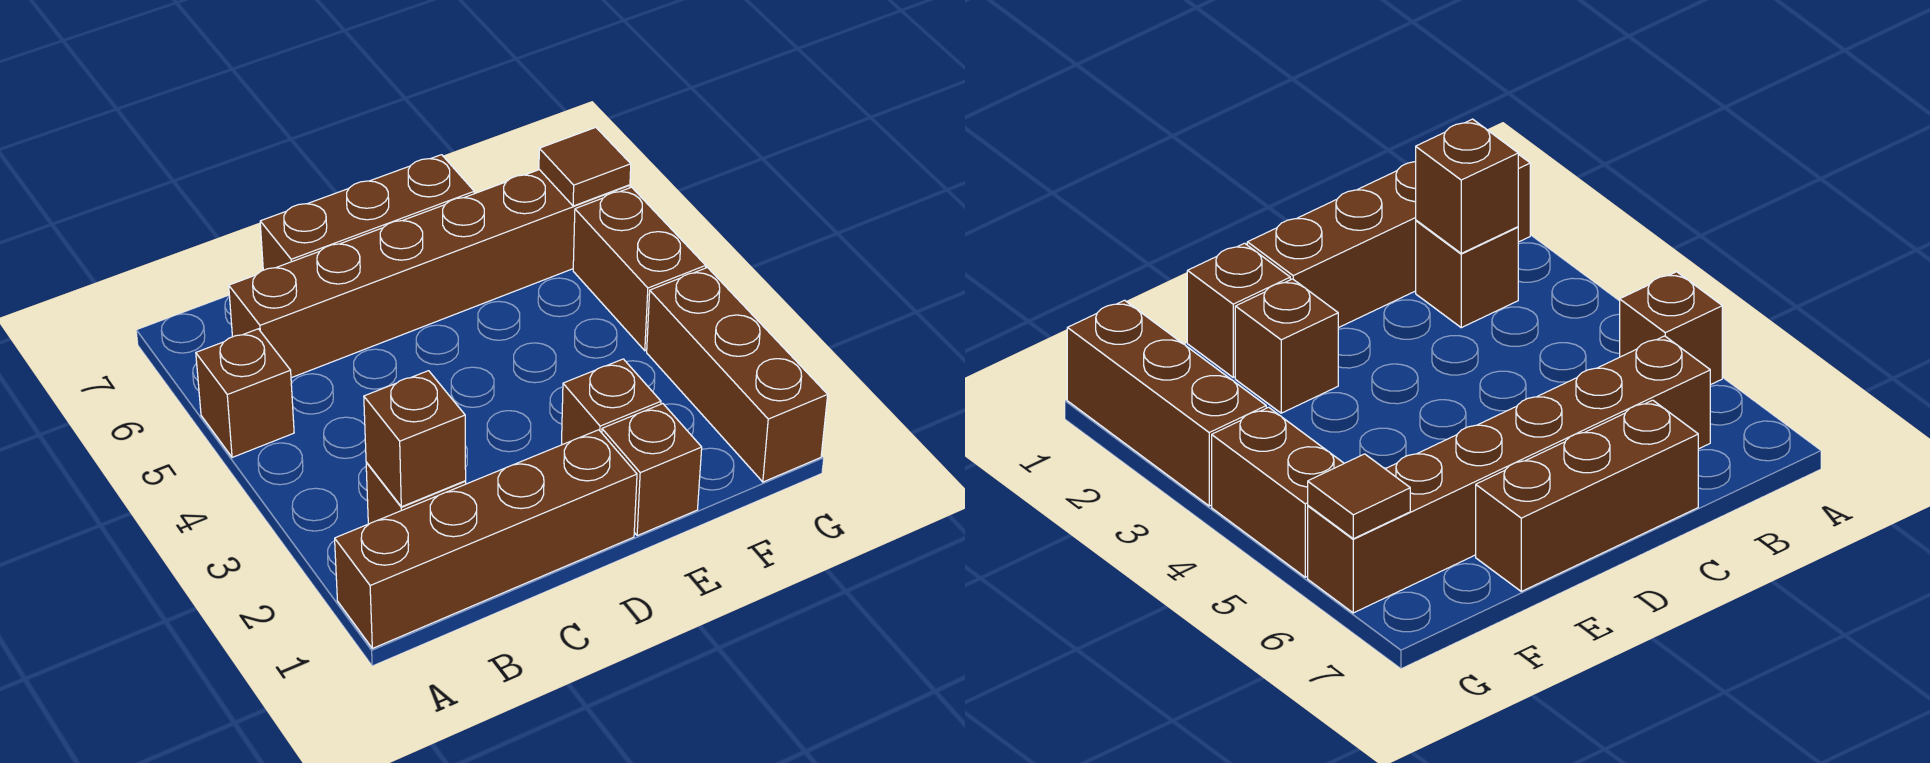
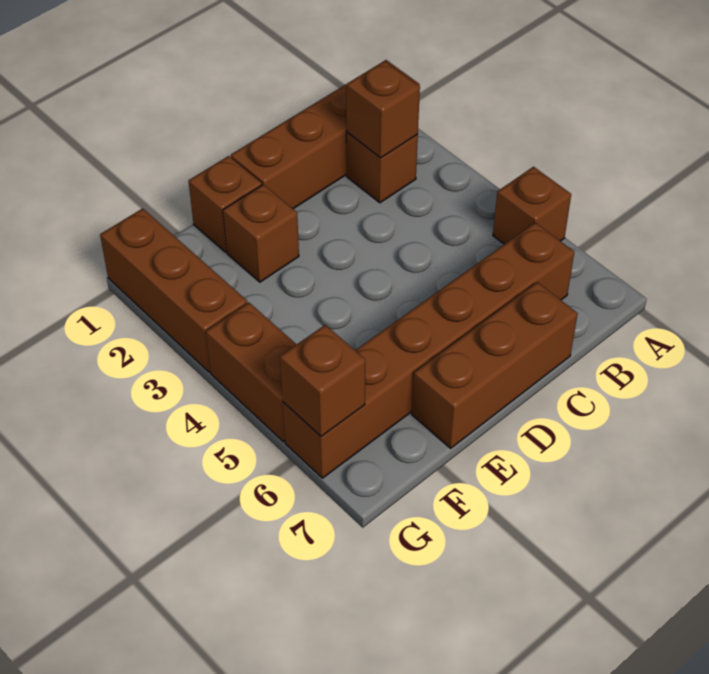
brown 1x1 tile [539,127,631,206] -> brown 1x1 brick [280,325,365,436]

